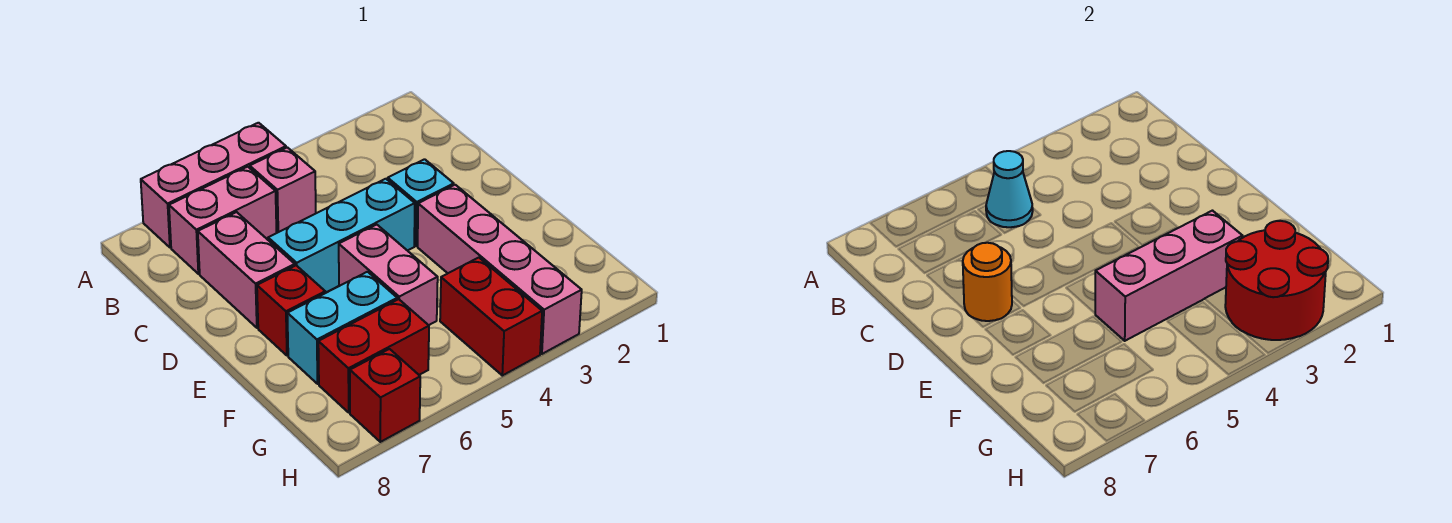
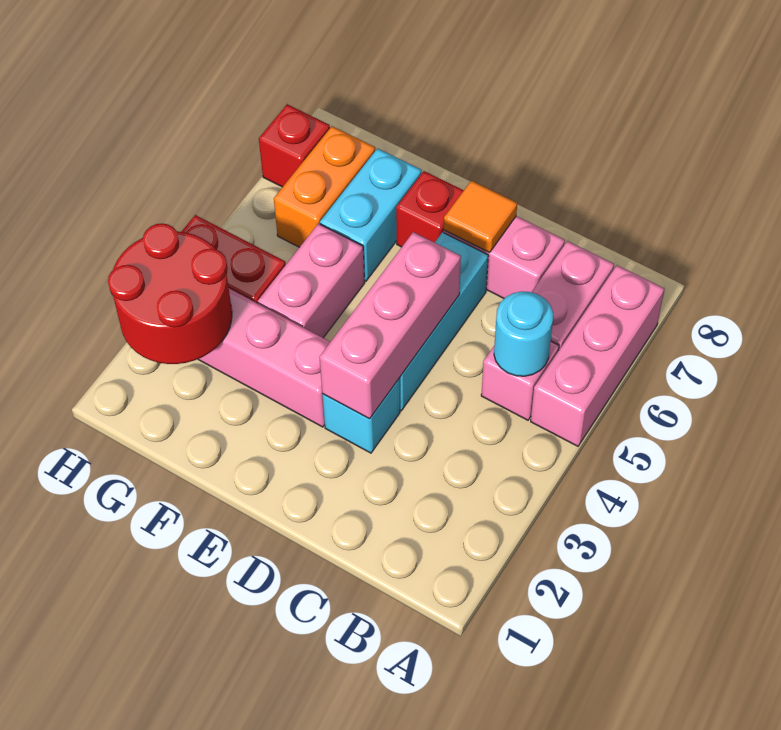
cyan 1x1 cone [986,151,1033,227] -> cyan 1x1 round brick [494,291,553,376]
orange 1x1 round brick [963,243,1012,321] -> orange 1x1 tile [444,181,517,252]
pink 1x2 brick [339,225,438,325] -> pink 1x2 brick turned to [258,224,365,338]
pink 1x3 brick [1095,211,1243,341] -> pink 1x3 brick moved to [320,232,461,419]
red 1x2 brick [318,299,429,412] -> orange 1x2 brick [274,126,375,247]

